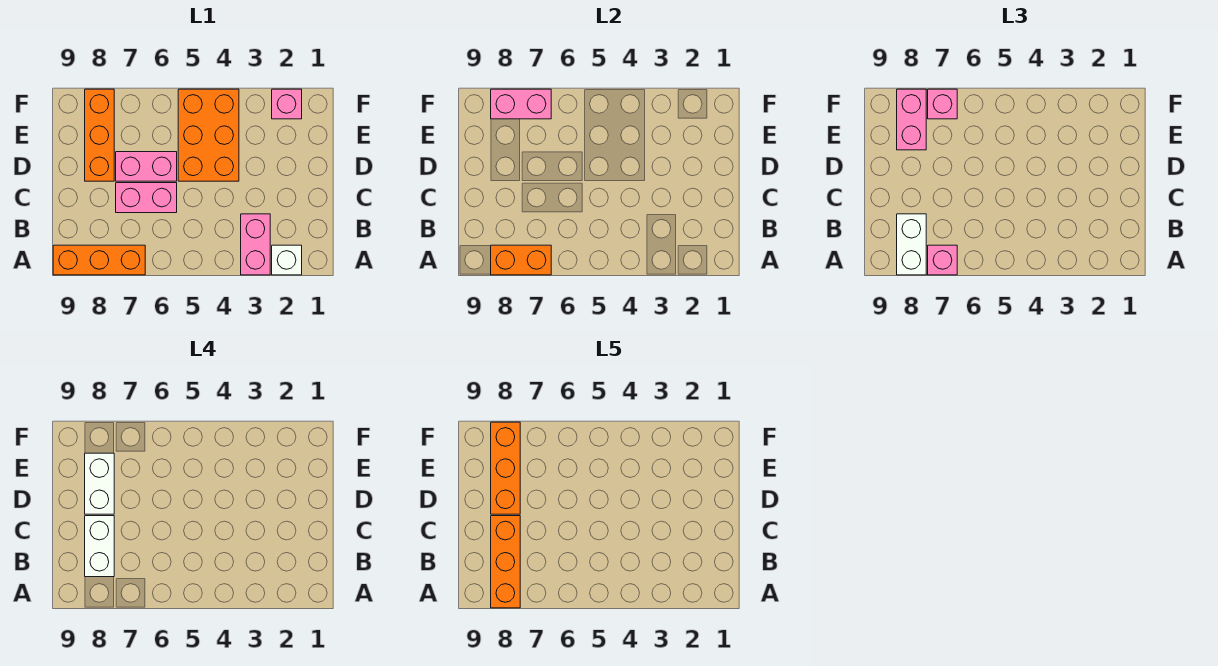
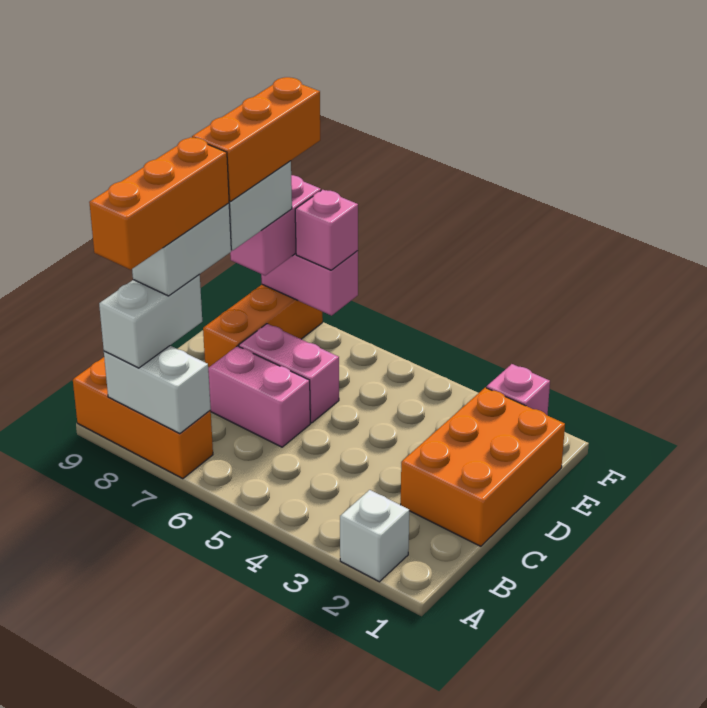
pink 1x2 brick [241,214,270,275] -> none
orange 1x2 brick [491,245,551,275] -> white 1x2 brick [104,346,211,434]
pink 1x1 brick [928,245,957,275] -> none
orange 2x3 brick [178,89,239,181] -> orange 2x3 brick moved to [401,388,565,546]

